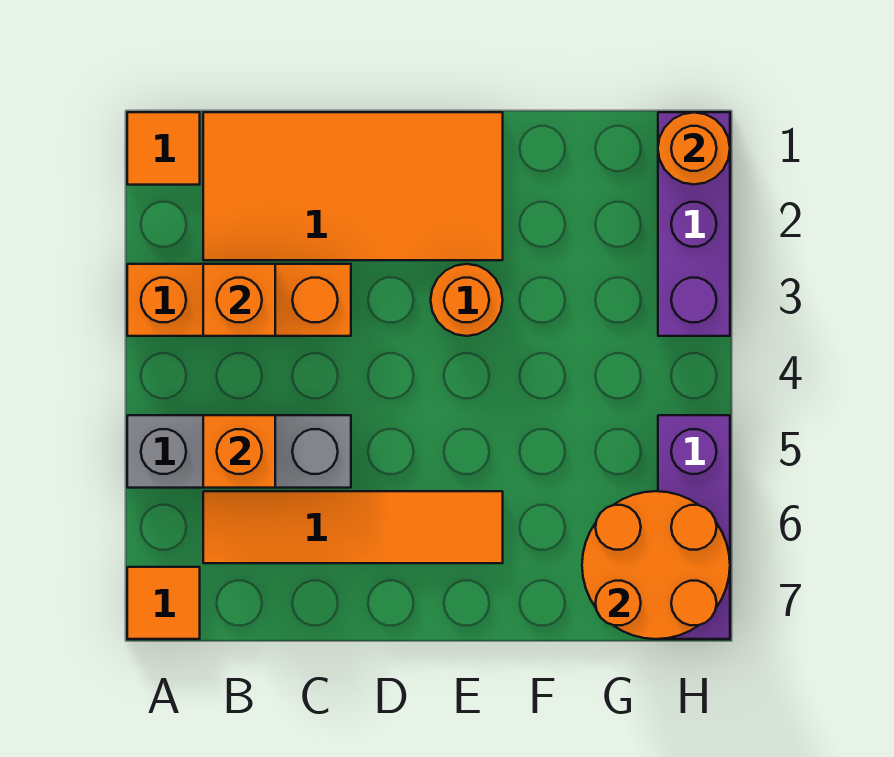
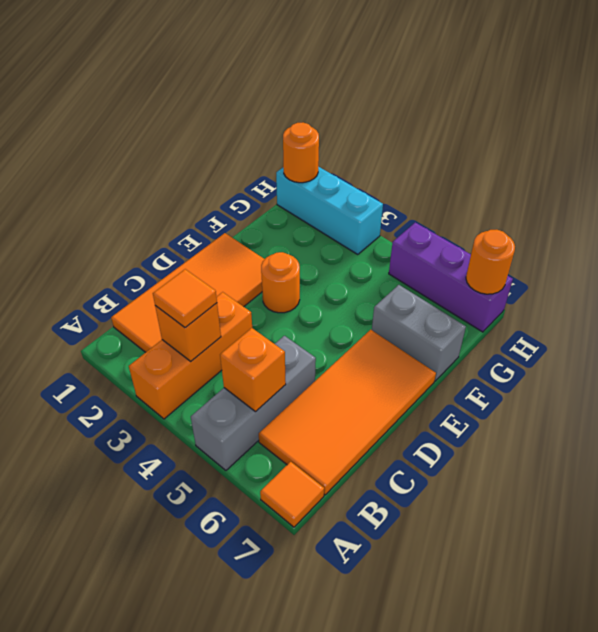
orange 1x1 tile [127,112,200,185] -> orange 1x1 tile moved to [153,269,217,328]
orange 1x4 tile [203,491,503,563] -> orange 2x4 tile [259,330,436,495]
none -> grey 1x2 brick [372,285,466,381]
orange 2x2 round brick [582,491,730,639] -> orange 1x1 round brick [466,230,515,294]
purple 1x3 brick [658,112,730,336] -> cyan 1x3 brick [276,167,383,255]

